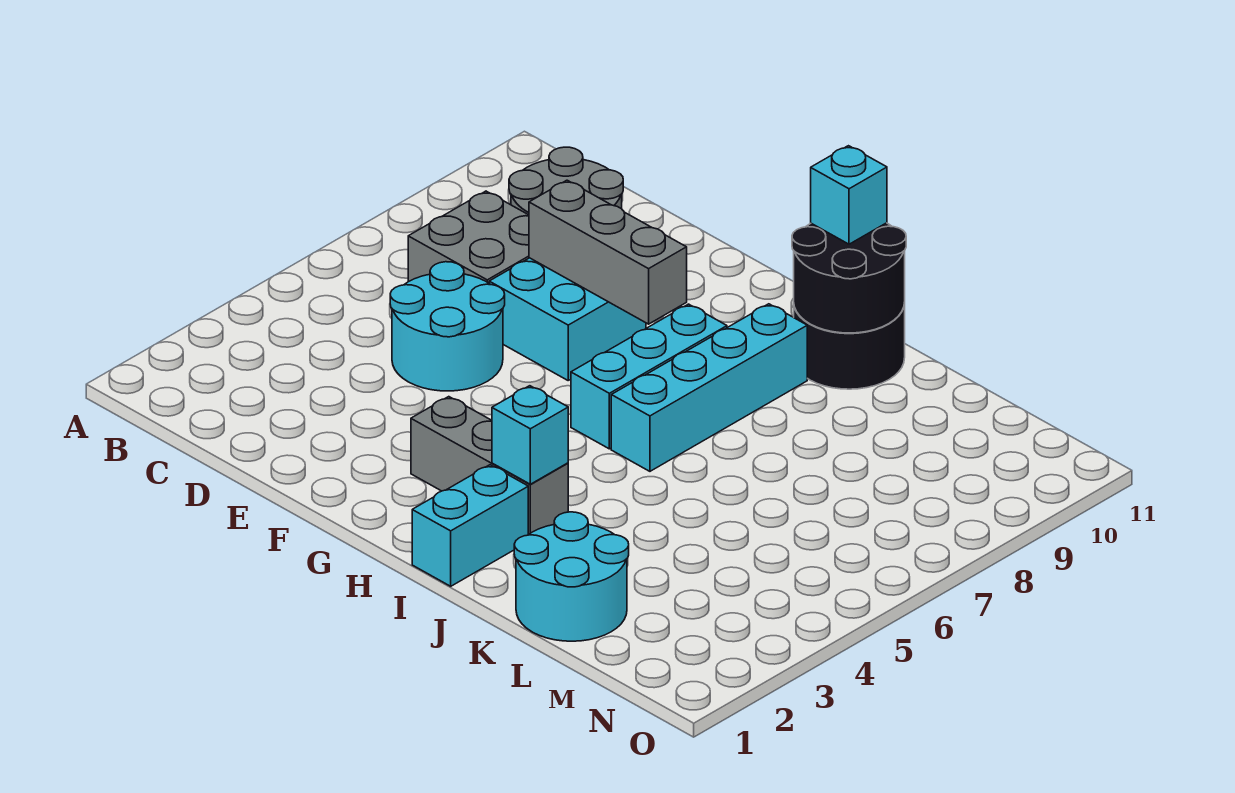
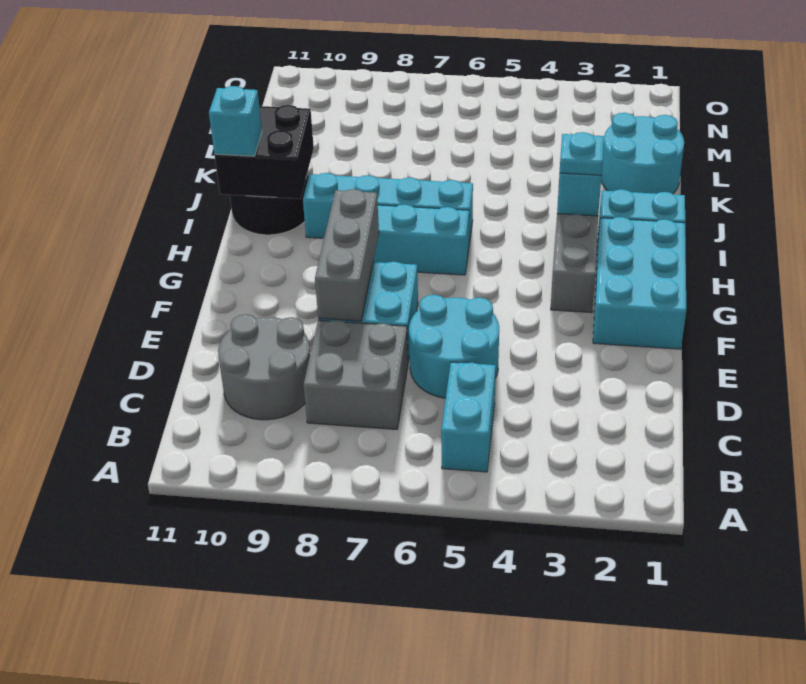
none -> cyan 1x2 brick [441,362,496,472]
none -> cyan 2x3 brick [593,217,686,349]
none -> cyan 1x1 plate [560,132,604,175]
black 2x2 round brick [792,223,906,333] -> black 2x2 brick [215,105,314,199]

